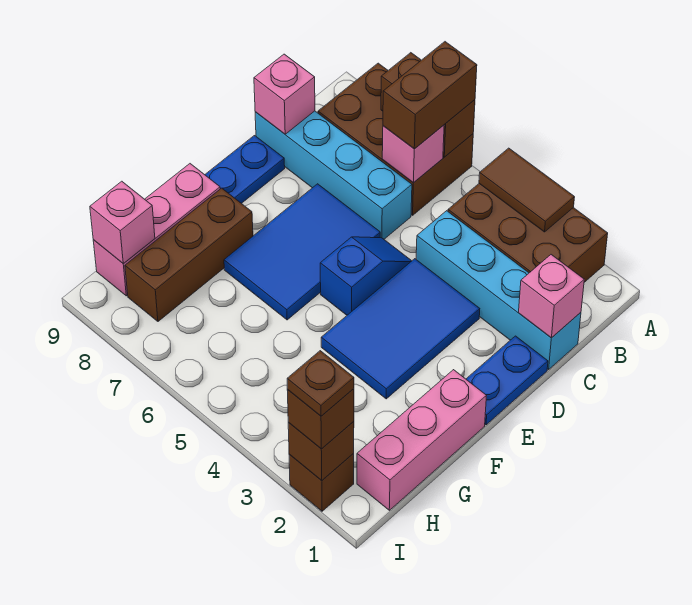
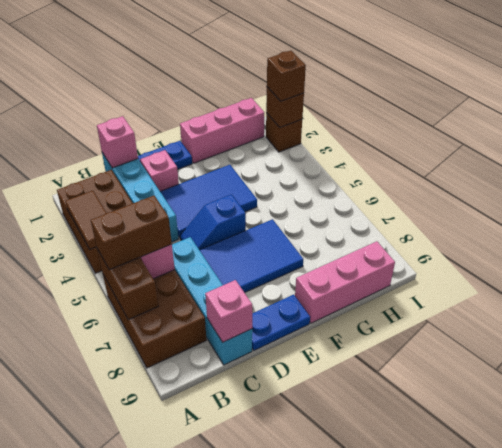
brown 1x3 brick [125,188,253,321] -> none
pink 1x1 brick [90,181,155,264] -> pink 1x1 brick moved to [140,150,179,191]
brown 1x1 plate [287,351,354,416] -> none

